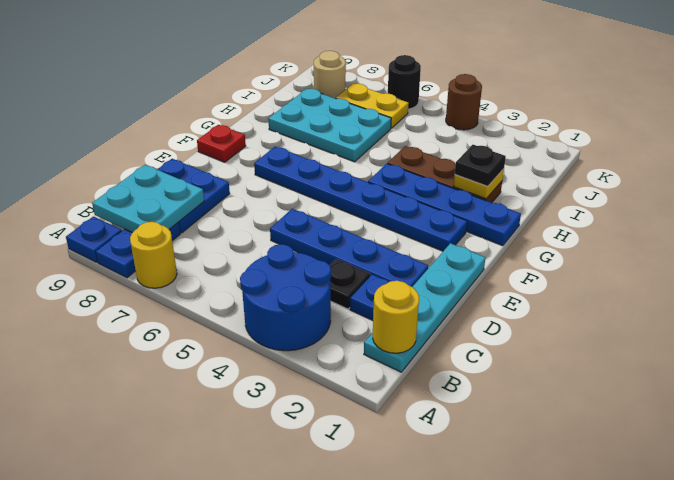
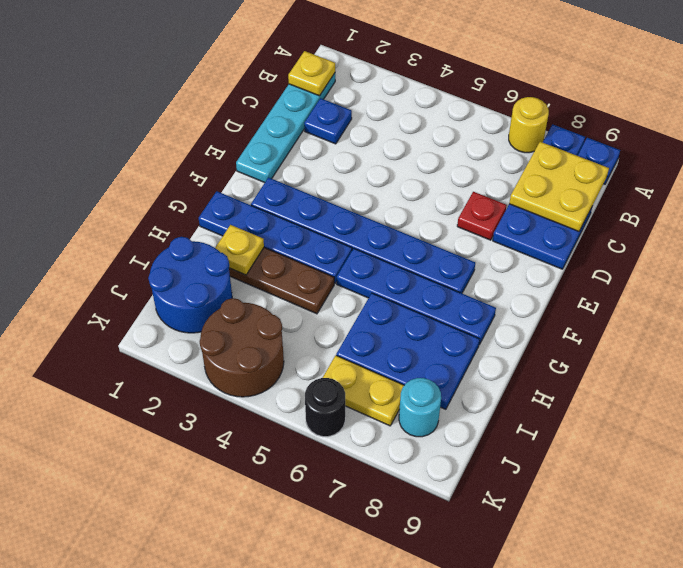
blue 2x2 round brick [240,244,331,351] -> blue 2x2 round brick moved to [148,237,232,333]
yellow 1x1 round brick [373,281,419,353] -> yellow 1x1 plate [288,51,335,96]
cyan 2x2 plate [92,165,204,233] -> yellow 2x2 plate [509,142,609,231]
black 1x1 plate [330,259,370,309] -> none
blue 1x4 plate [270,209,428,287] -> blue 1x4 plate moved to [337,249,496,345]
red 1x1 plate [197,125,246,162] -> red 1x1 plate moved to [457,192,507,240]
black 1x1 plate [455,145,506,187] -> none
cyan 2x3 plate [268,89,391,162] -> blue 2x3 plate [336,293,480,409]
tan 1x1 round brick [314,51,346,98] -> cyan 1x1 round brick [399,378,441,437]
brown 1x1 round brick [446,74,482,130] -> brown 2x2 round brick [200,298,284,397]

